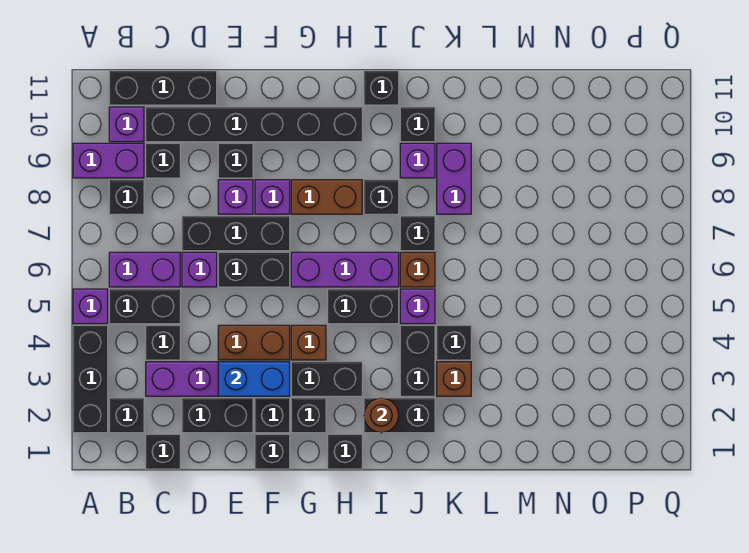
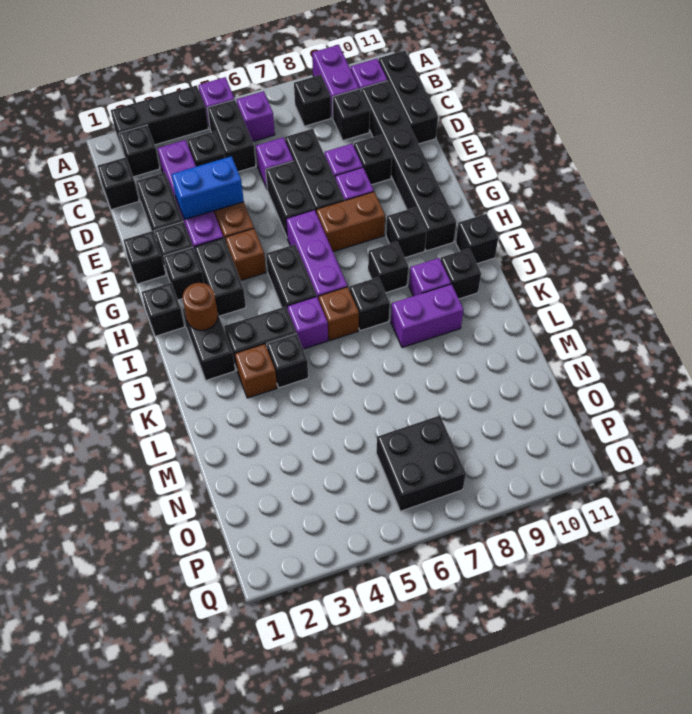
purple 1x2 brick [109,252,180,287] -> purple 1x1 brick [236,91,275,142]
blue 1x2 brick [218,362,290,396] -> blue 1x2 brick turned to [172,156,244,220]
brown 1x2 brick [291,180,362,214] -> brown 1x2 brick turned to [316,192,385,252]
none -> black 1x1 brick [386,207,427,258]
none -> black 2x2 brick [376,416,466,511]

